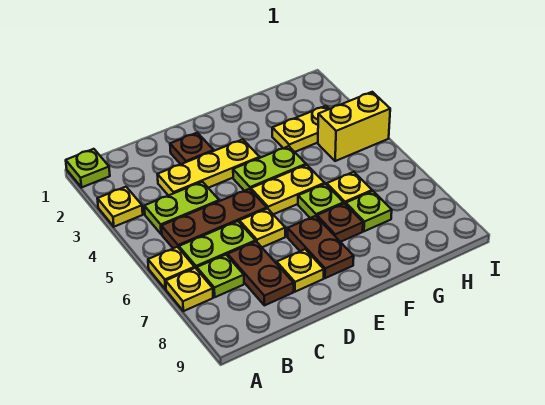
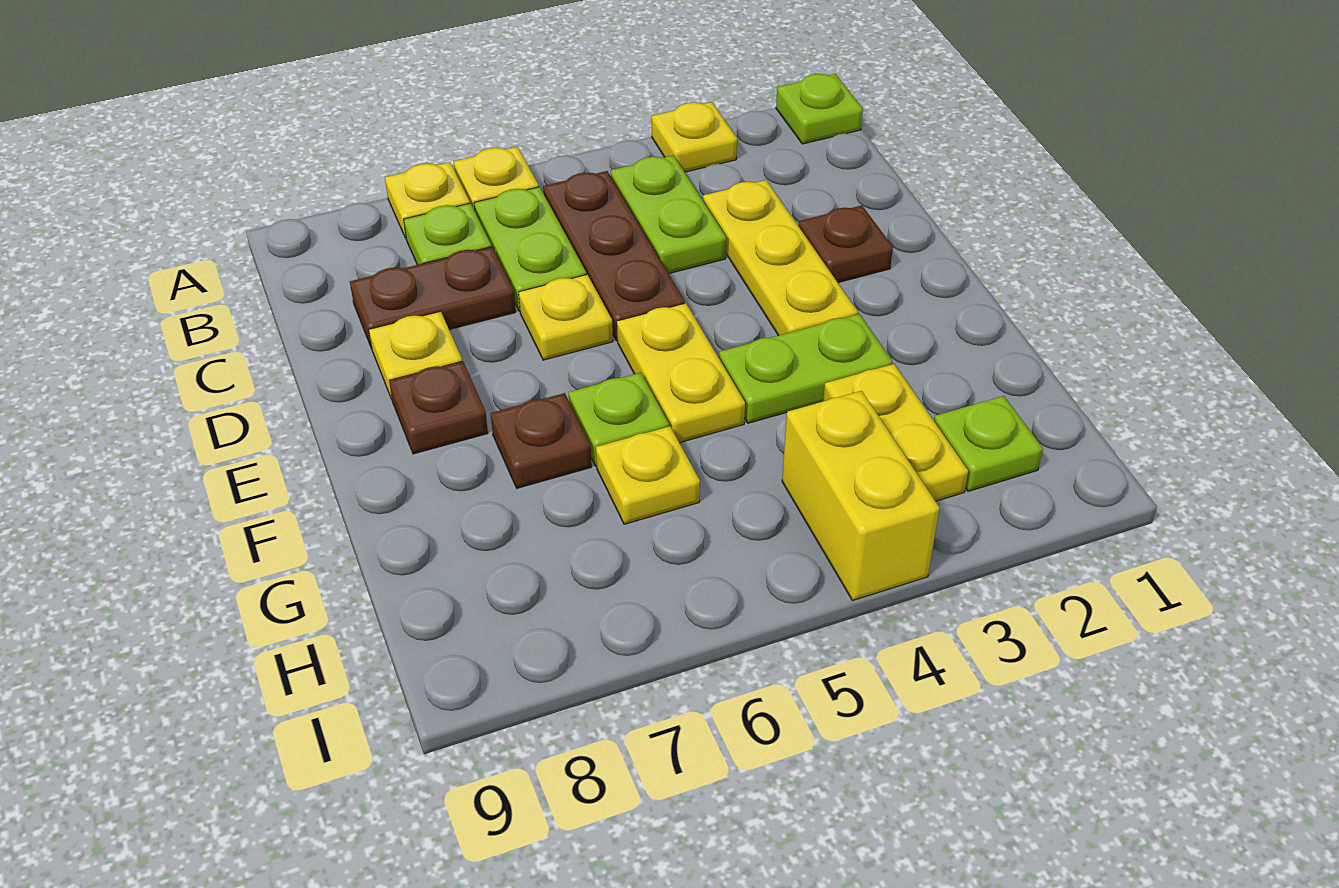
lime 1x2 plate [233,146,306,191] -> lime 1x2 plate turned to [719,314,892,423]
brown 1x2 plate [288,216,354,278] -> brown 1x1 plate [389,361,488,454]
lime 1x1 plate [346,191,392,231] -> lime 1x1 plate moved to [934,396,1043,491]

